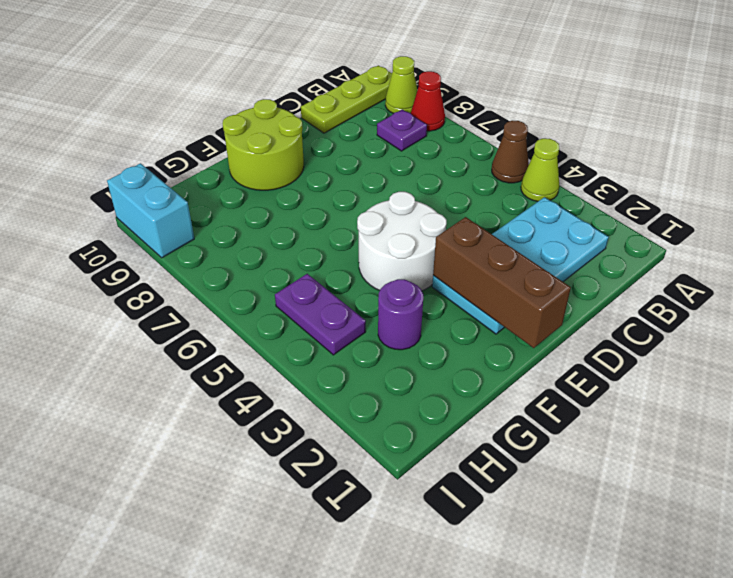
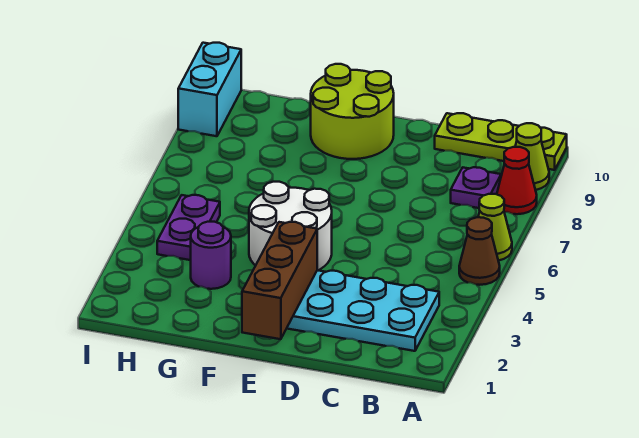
lime 1x1 cone [521,138,559,201] -> lime 1x1 cone moved to [478,194,512,261]

